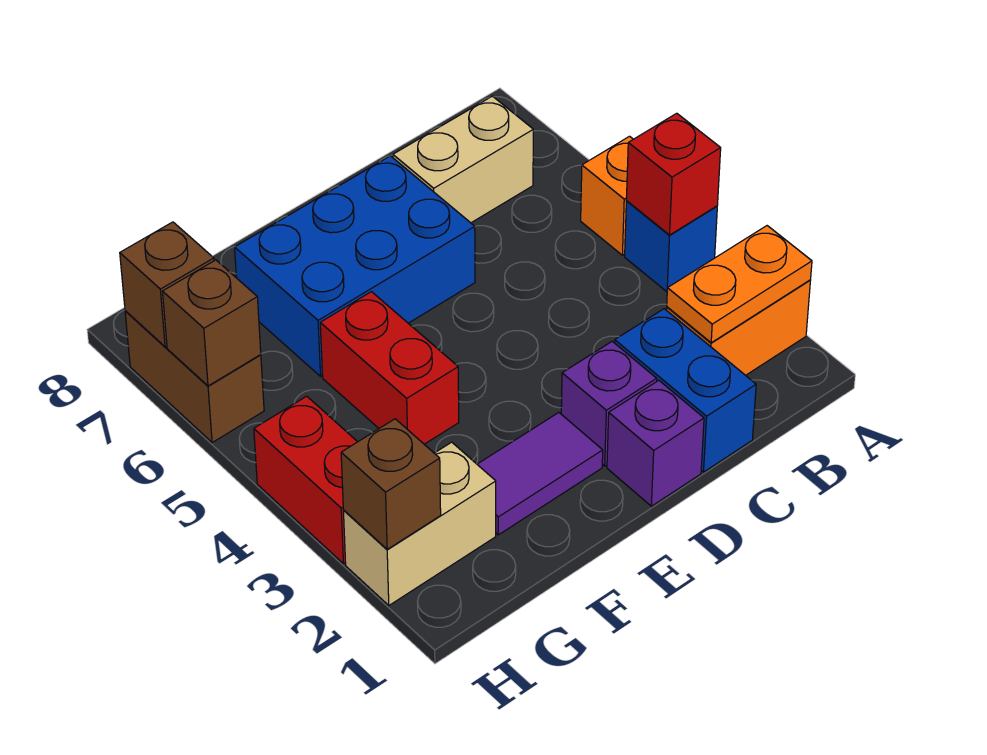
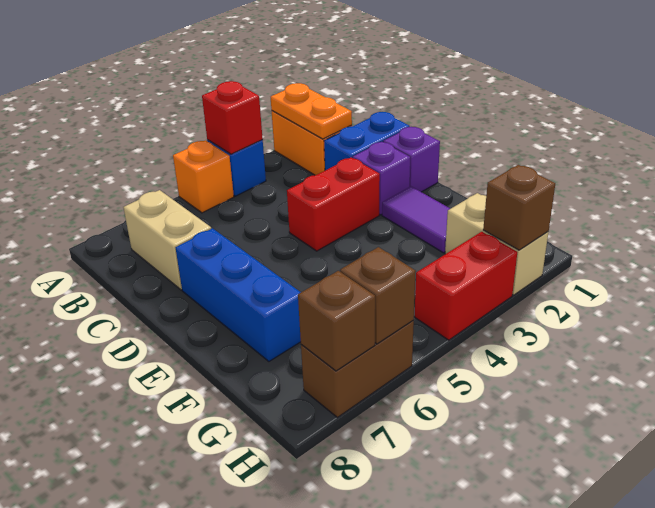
blue 2x3 brick [235,156,475,376] -> blue 1x3 brick [176,228,301,361]
red 1x2 brick [320,292,459,444] -> red 1x2 brick moved to [287,158,380,251]

